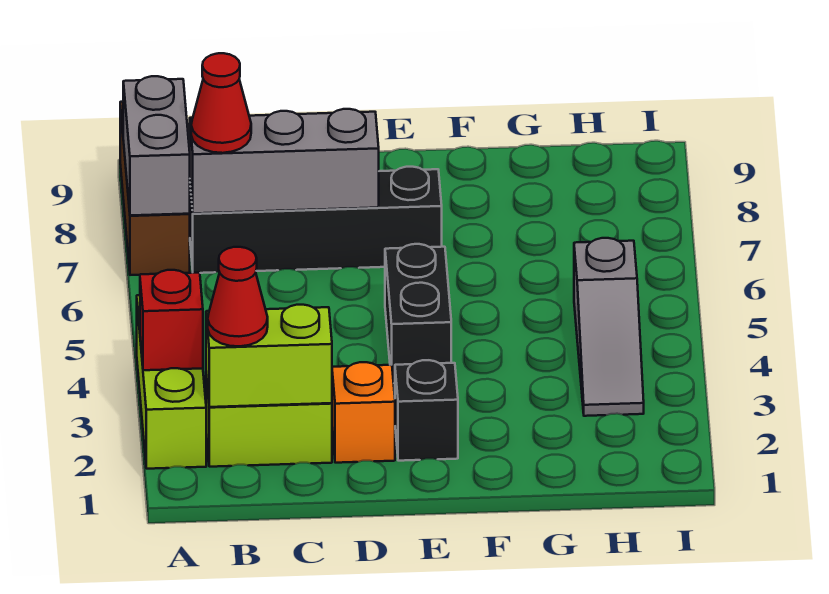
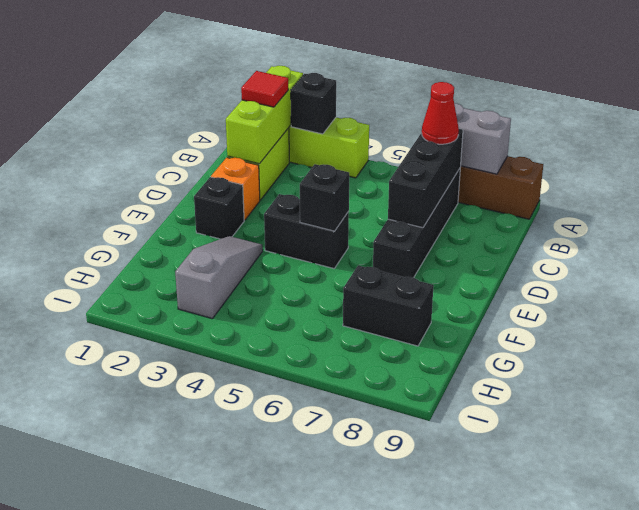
red 1x1 brick [140,270,203,370] -> black 1x1 brick [291,73,336,134]
lime 1x2 brick [206,305,332,407] -> lime 1x3 brick [226,66,303,164]
red 1x1 cone [208,247,268,346] -> red 1x1 tile [241,71,288,107]
grey 1x3 brick [190,109,379,213] -> black 1x3 brick [388,129,463,228]
none -> black 1x1 brick [300,164,349,231]
none -> black 1x2 brick [343,265,434,346]
grey 1x3 slope [574,238,644,416] -> grey 1x3 slope turned to [175,236,263,319]

